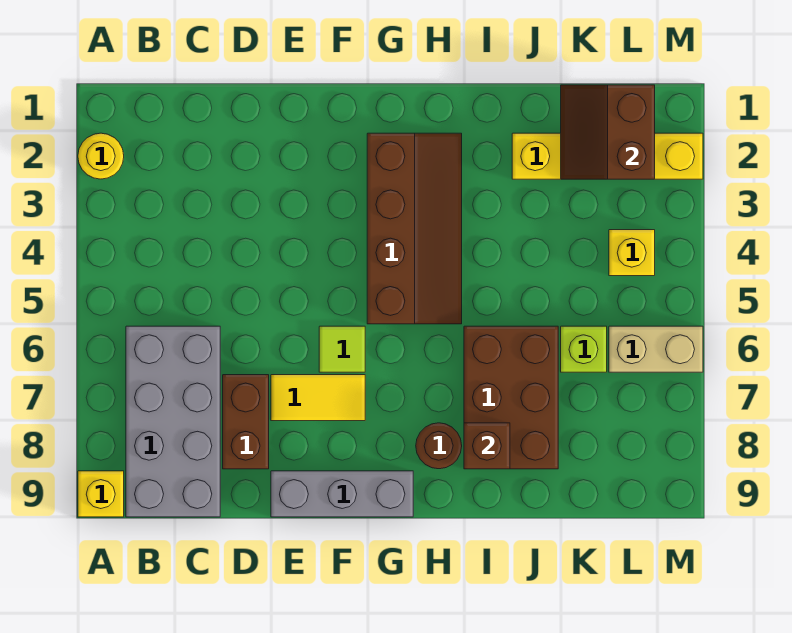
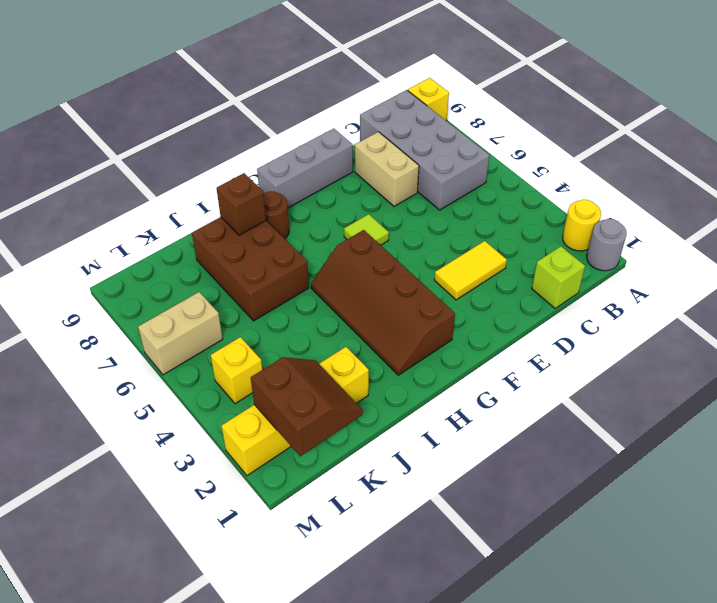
none -> grey 1x1 round brick [587,219,627,271]
brown 1x2 brick [223,375,269,469] -> tan 1x2 brick [355,132,419,206]
yellow 1x2 tile [271,375,365,421] -> yellow 1x2 tile moved to [434,241,507,300]
lime 1x1 brick [561,326,607,372] -> lime 1x1 brick moved to [532,246,585,308]

